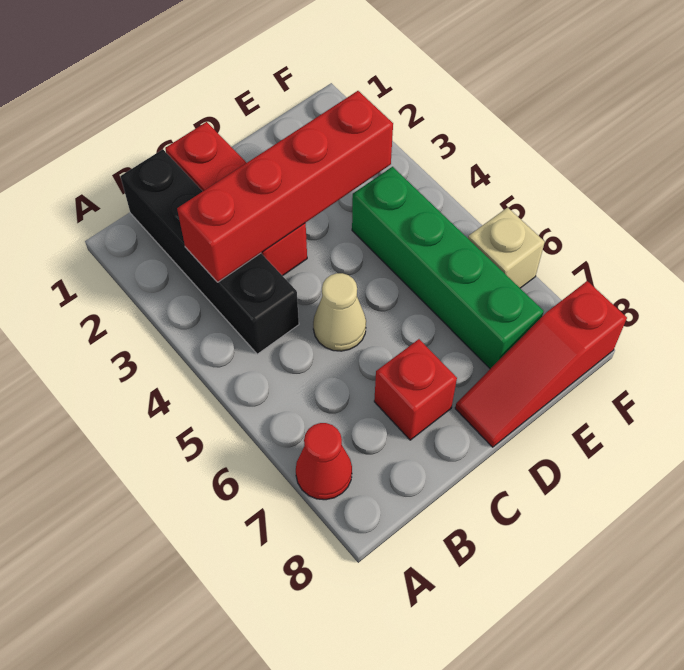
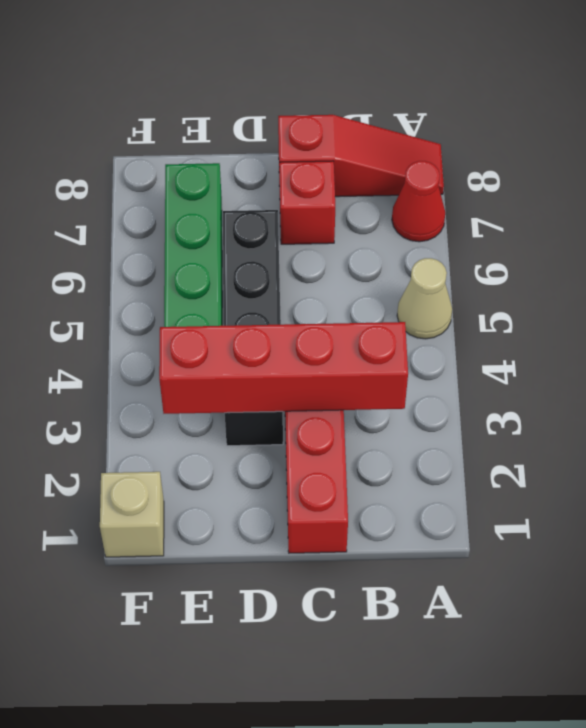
black 1x4 brick [121,149,299,354] -> black 1x4 brick moved to [223,210,283,446]
tan 1x1 cone [313,273,366,351] -> tan 1x1 cone moved to [397,258,452,339]
red 1x3 slope [455,281,627,447] -> red 1x3 slope moved to [278,115,444,197]
tan 1x1 brick [468,207,545,288] -> tan 1x1 brick moved to [100,472,164,557]

